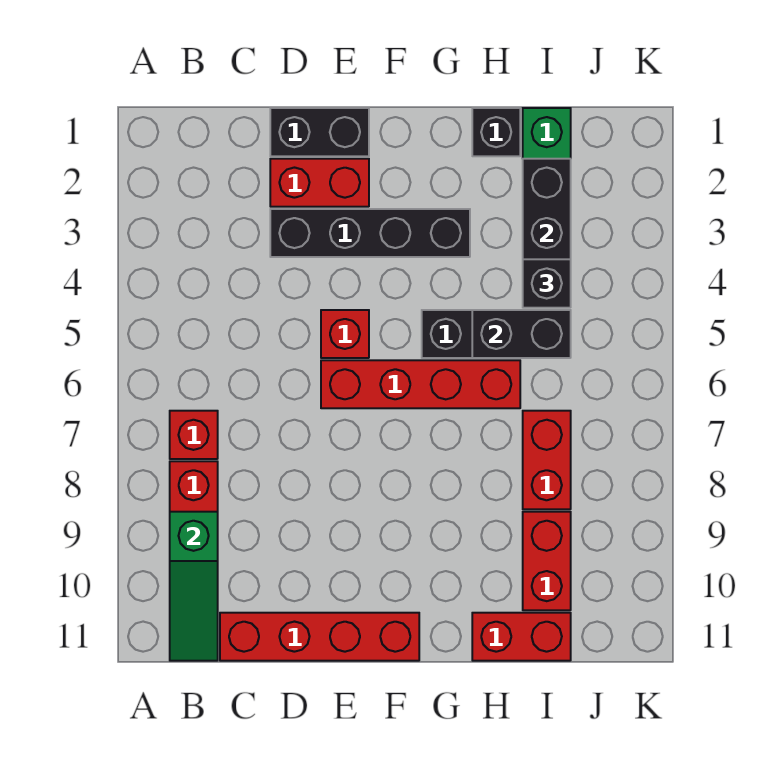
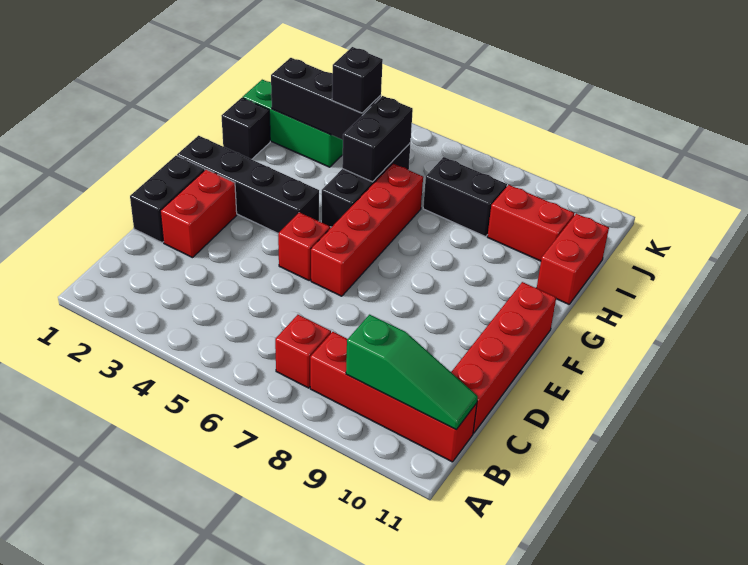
black 1x4 brick [270,209,470,257] -> black 1x4 brick turned to [177,136,319,233]
red 1x2 brick [523,411,571,509] -> black 1x2 brick [423,157,507,237]

